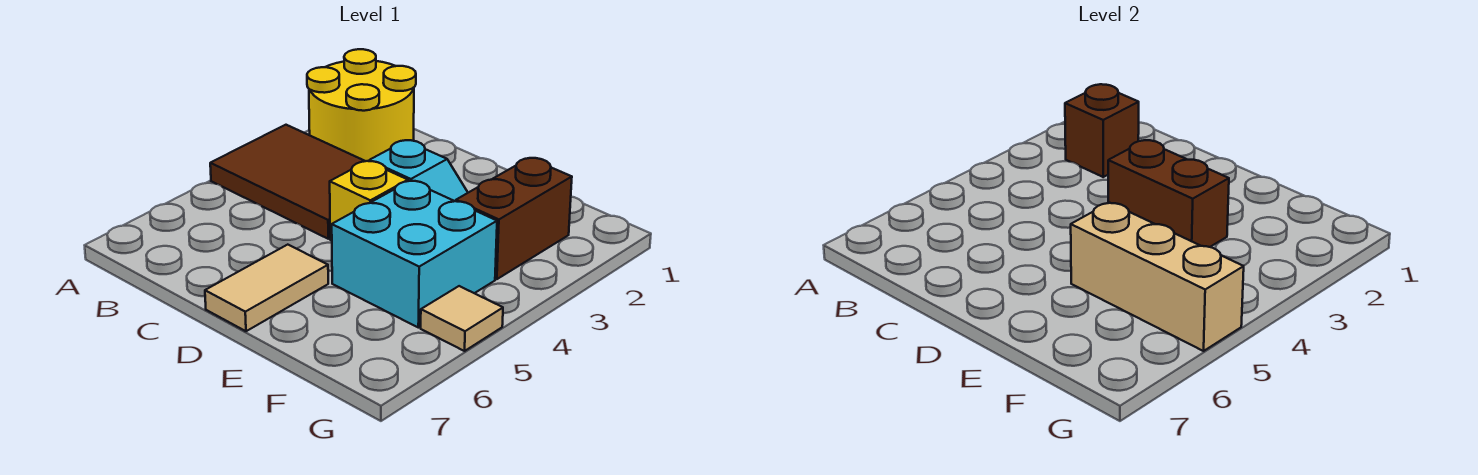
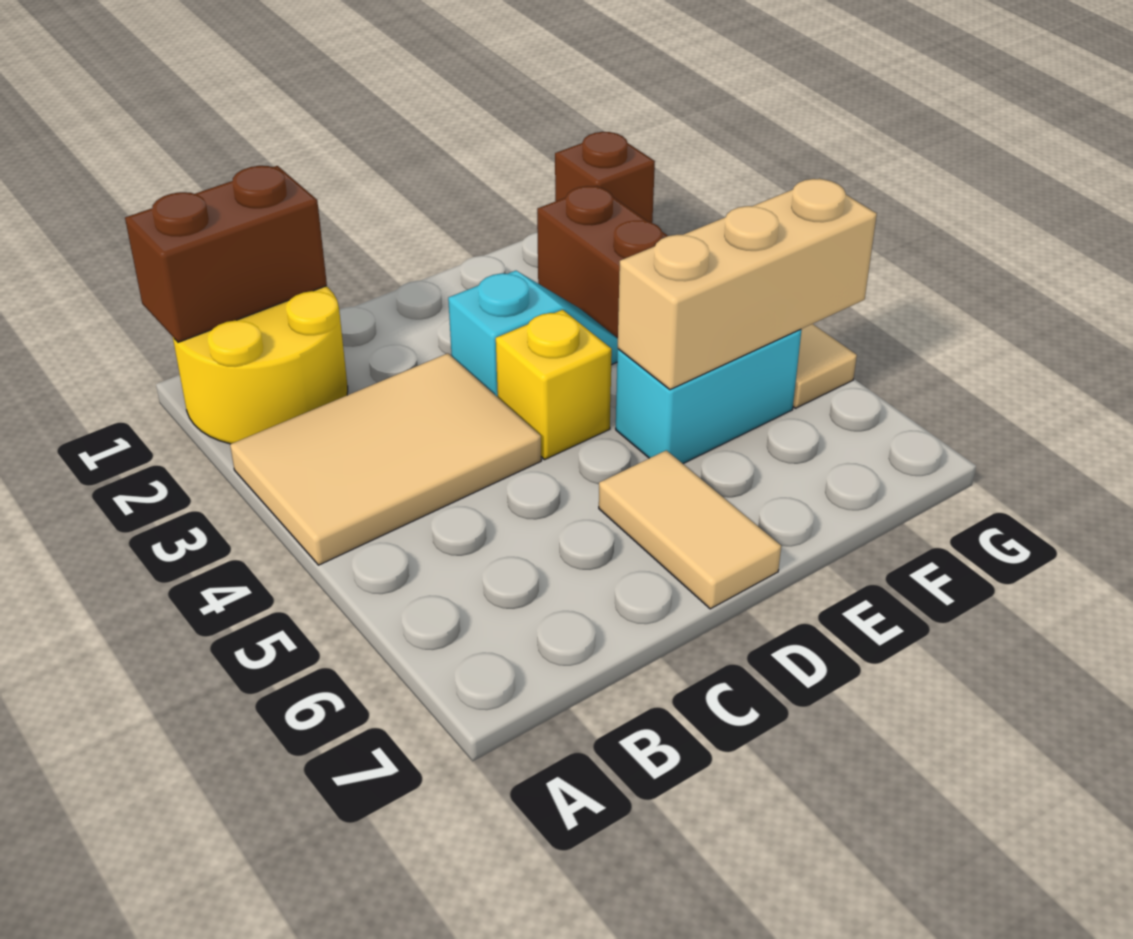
brown 2x3 tile [210,125,364,239] -> tan 2x3 tile [230,353,541,565]
brown 1x1 brick [1065,84,1139,177] -> brown 1x1 brick moved to [555,132,655,223]
brown 1x2 brick [1108,140,1229,247] -> brown 1x2 brick moved to [125,166,327,342]
cyan 2x2 brick [332,181,497,328] -> cyan 1x2 brick [616,329,802,464]

